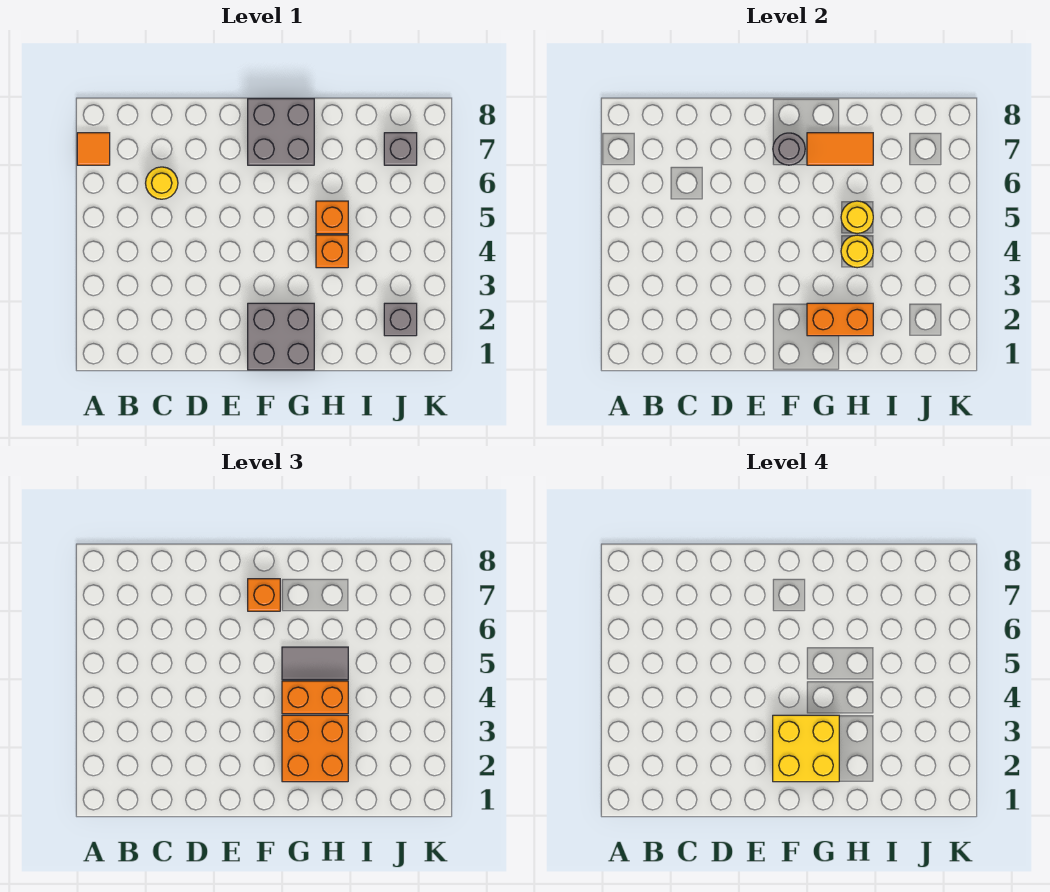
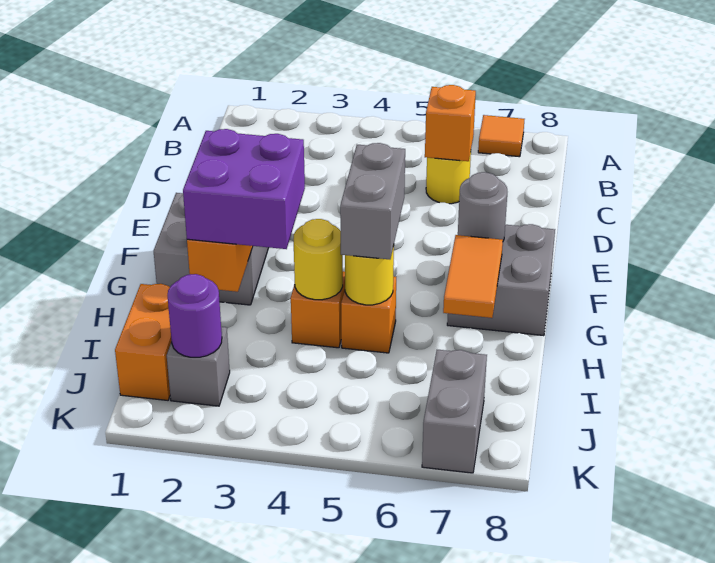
yellow 2x2 brick [773,715,839,782] -> none
orange 1x1 brick [248,579,280,611] -> orange 1x1 brick moved to [425,85,476,161]
orange 2x2 brick [282,715,348,782] -> purple 2x2 brick [183,129,305,249]
orange 1x2 brick [282,681,348,714] -> orange 1x2 brick moved to [115,284,172,400]
grey 1x2 tile [282,647,348,680] -> grey 1x2 brick [340,143,405,259]
none -> purple 1x1 round brick [168,274,222,357]
grey 1x1 brick [384,133,417,165] -> grey 1x2 brick [422,350,487,473]

